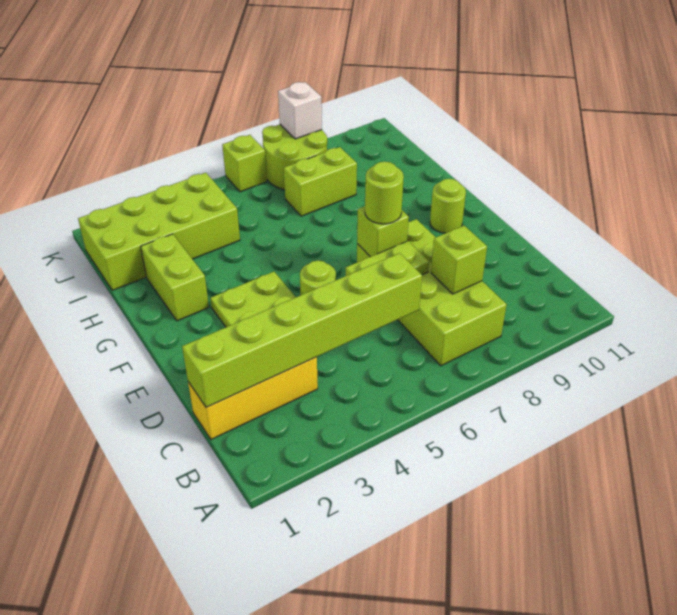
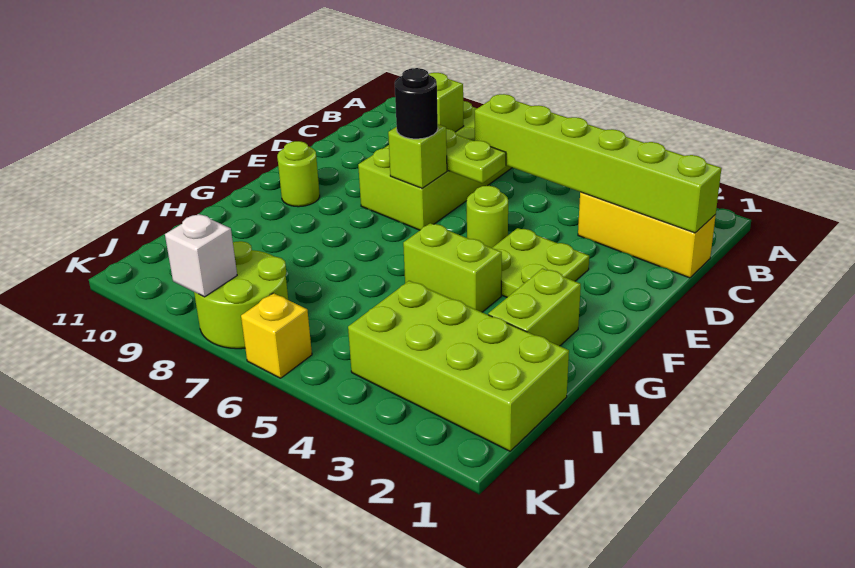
lime 1x1 round brick [365,162,404,224] -> black 1x1 round brick [395,68,438,139]
lime 1x2 brick [284,147,357,216] -> lime 1x2 brick moved to [403,223,502,312]
lime 1x1 brick [222,135,267,192] -> yellow 1x1 brick [241,293,312,378]

